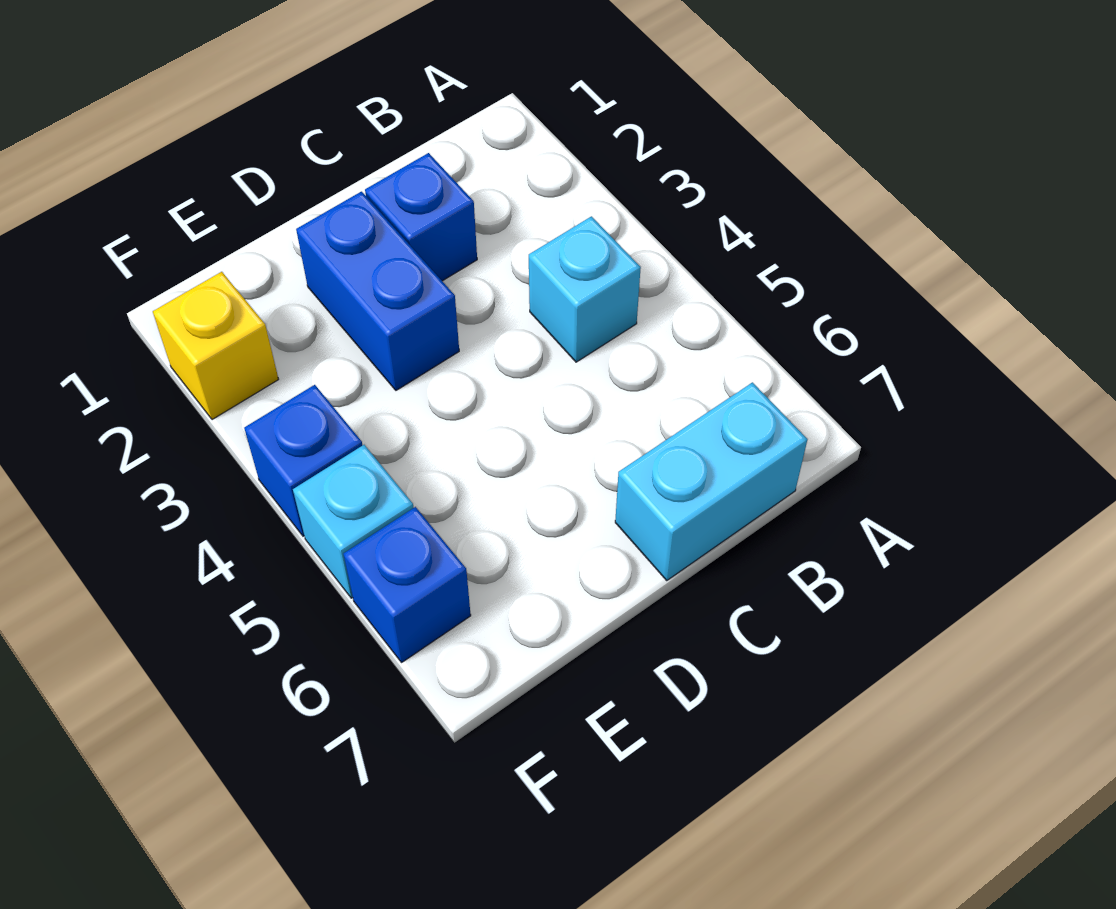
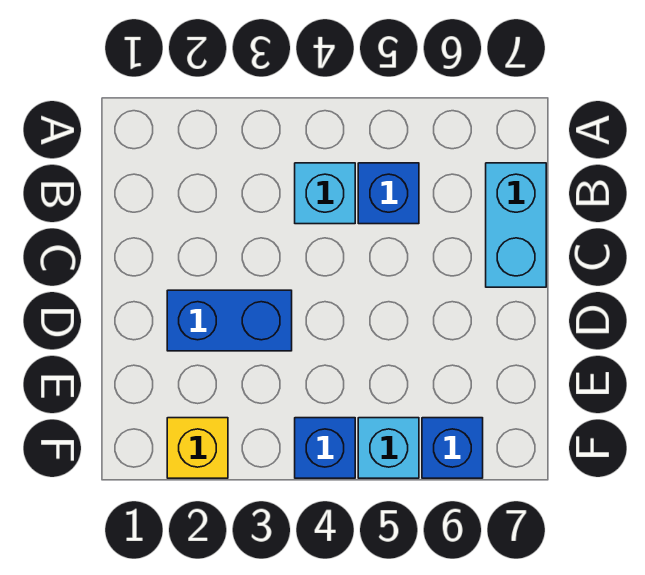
blue 1x1 brick [365,153,477,281] -> blue 1x1 brick moved to [358,163,419,224]

